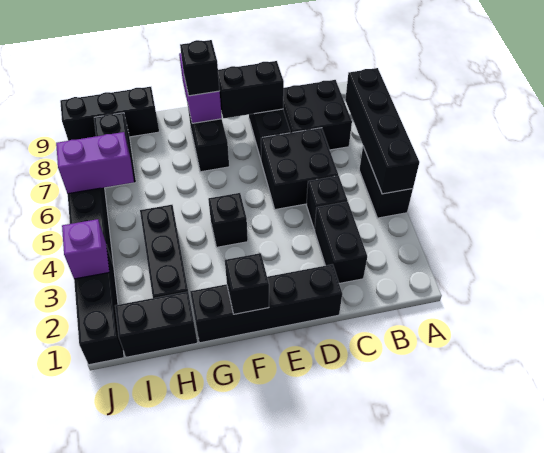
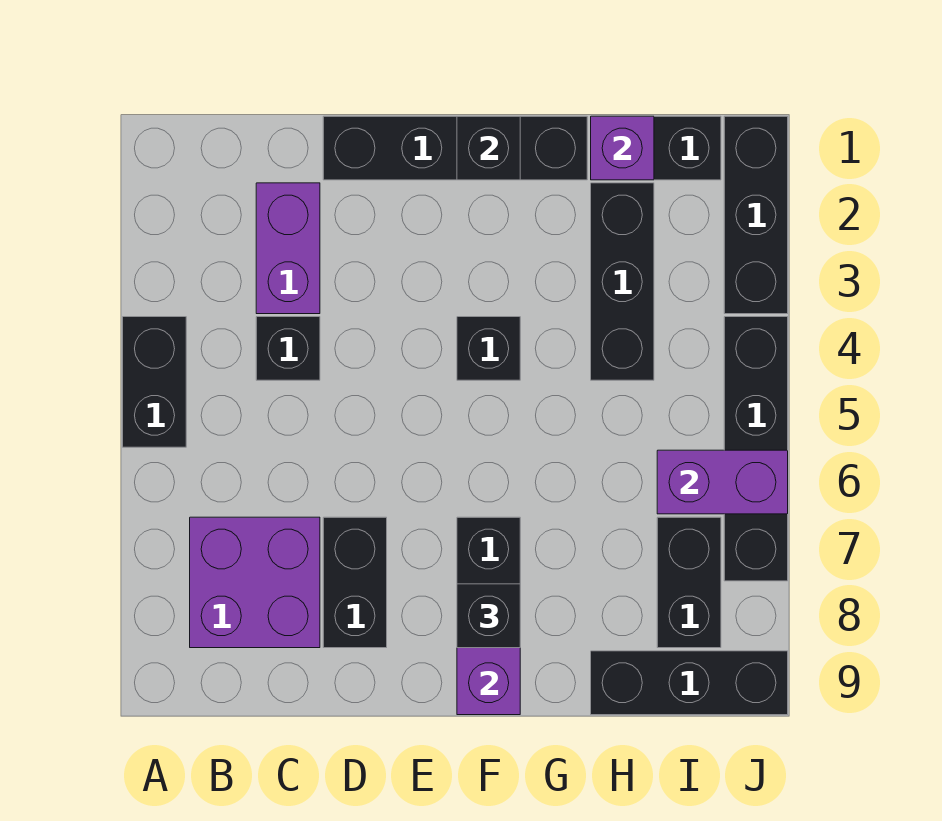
black 1x4 brick [345,68,419,194] -> none
black 2x2 brick [283,80,352,150] -> purple 2x2 brick [190,517,320,648]
black 1x2 brick [315,202,367,283] -> purple 1x2 brick [256,183,320,314]
black 2x2 brick [261,128,338,210] -> none
black 1x2 brick [218,61,284,118] -> none
purple 1x1 brick [62,219,109,279] -> purple 1x1 brick moved to [591,116,654,180]

